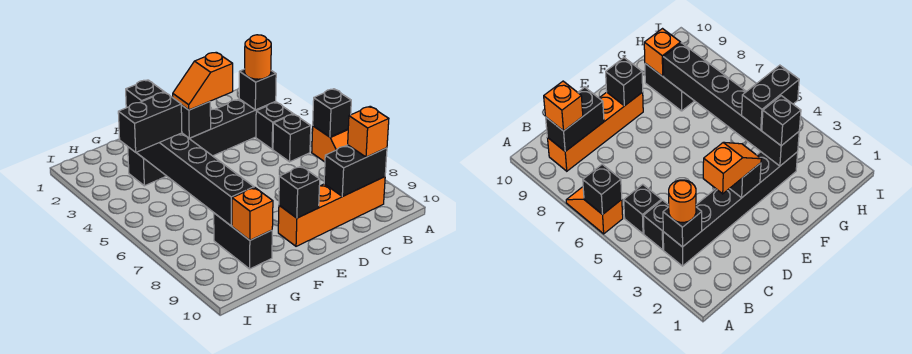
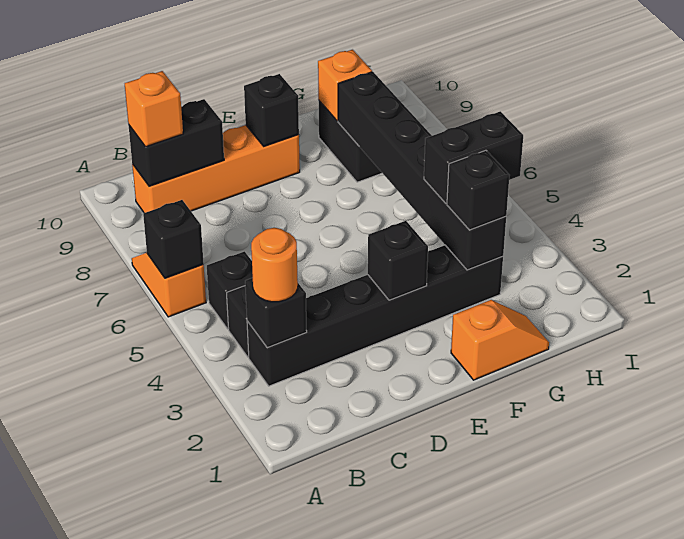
orange 1x2 slope [173,52,233,110] -> orange 1x2 slope moved to [451,300,549,380]

